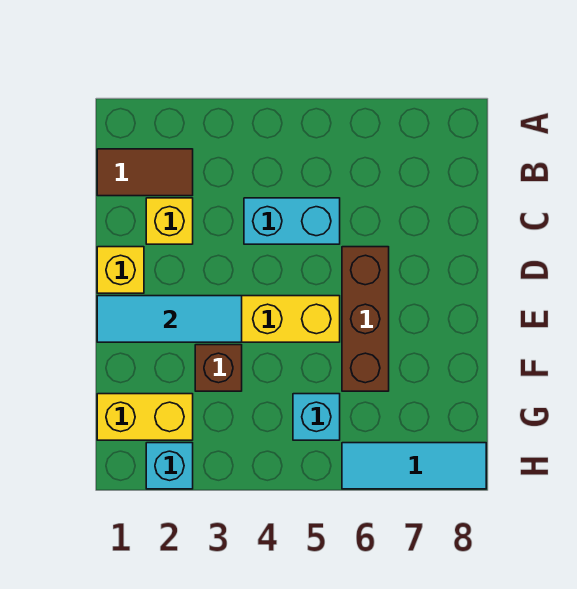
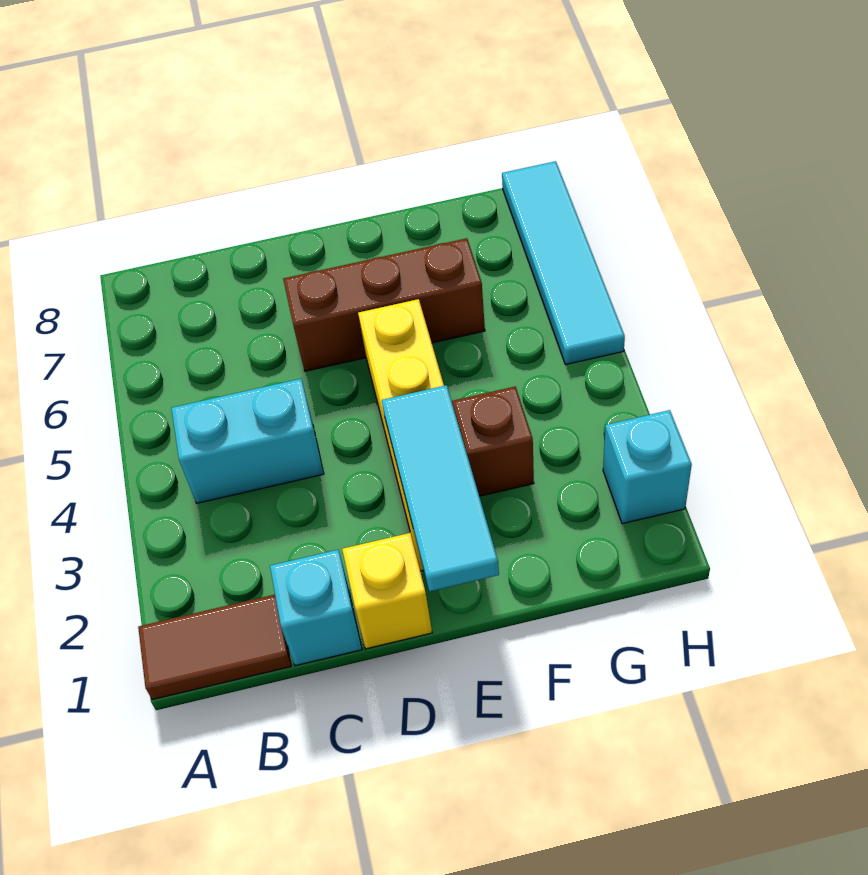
brown 1x2 tile [97,149,193,196] -> brown 1x2 tile turned to [138,595,291,700]
yellow 1x1 brick [146,198,193,244] -> none
cyan 1x2 brick [244,198,340,244] -> cyan 1x2 brick turned to [171,379,324,503]
yellow 1x2 brick [97,394,193,440] -> none
cyan 1x1 brick [293,394,340,440] -> cyan 1x1 brick moved to [270,550,362,666]
cyan 1x3 tile [342,443,486,489] -> cyan 1x4 tile [502,161,625,365]

